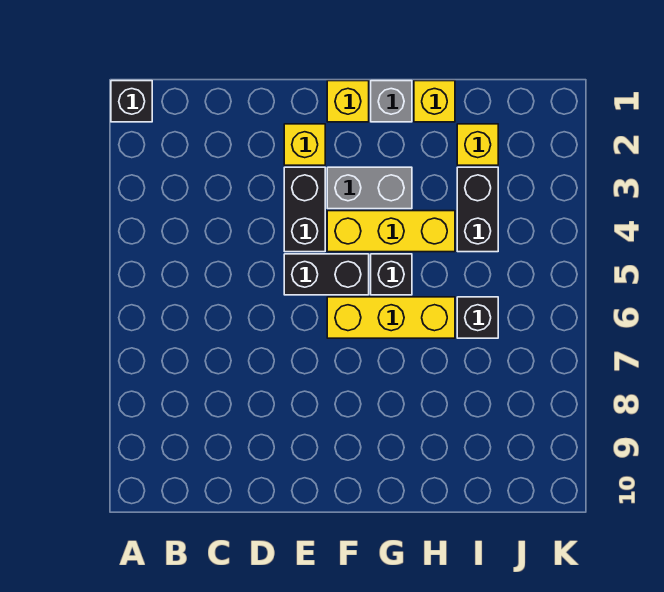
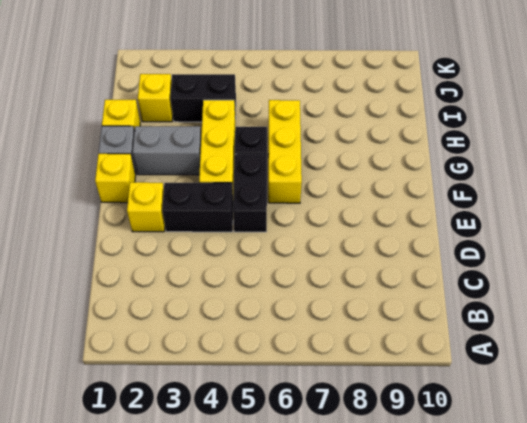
black 1x1 brick [111,81,152,122] -> none
grey 1x2 brick [327,167,412,209] -> grey 1x2 brick turned to [133,126,201,175]
black 1x1 brick [457,297,498,338] -> none

